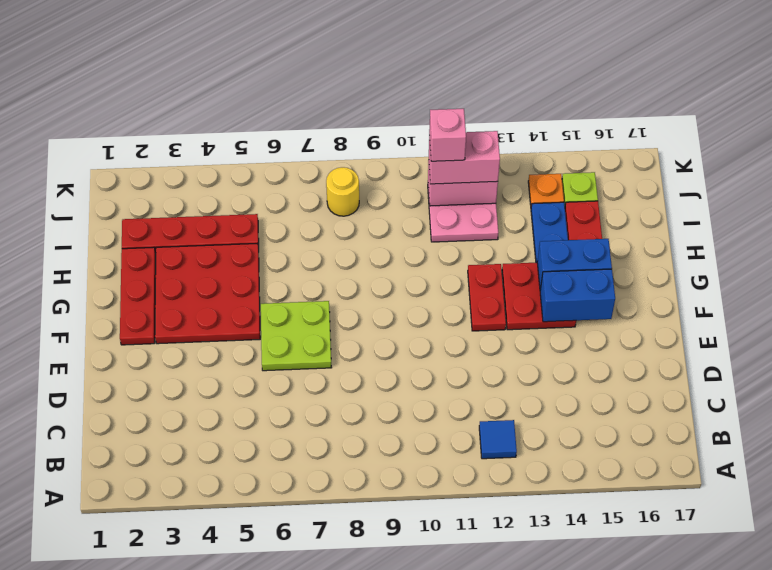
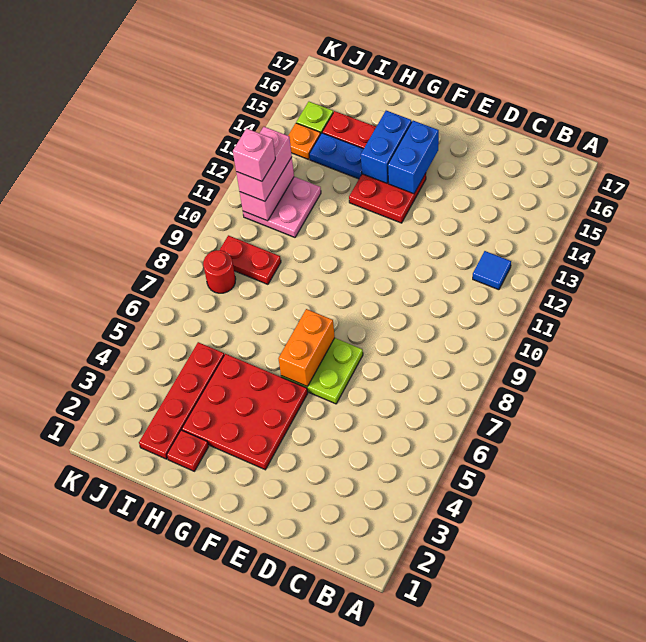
red 1x3 plate [120,248,156,345] -> red 1x1 plate [167,430,209,471]
none -> orange 1x2 brick [278,309,335,387]
red 1x2 plate [468,264,506,331] -> red 1x2 plate moved to [220,235,281,284]
yellow 1x1 round brick [326,167,359,216] -> red 1x1 round brick [203,250,236,293]

